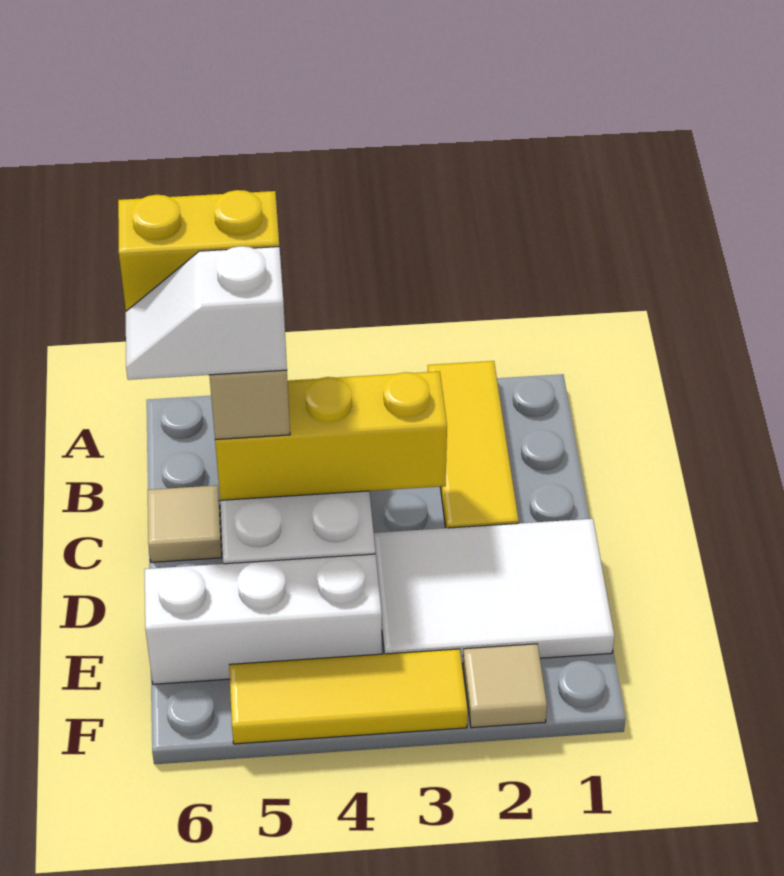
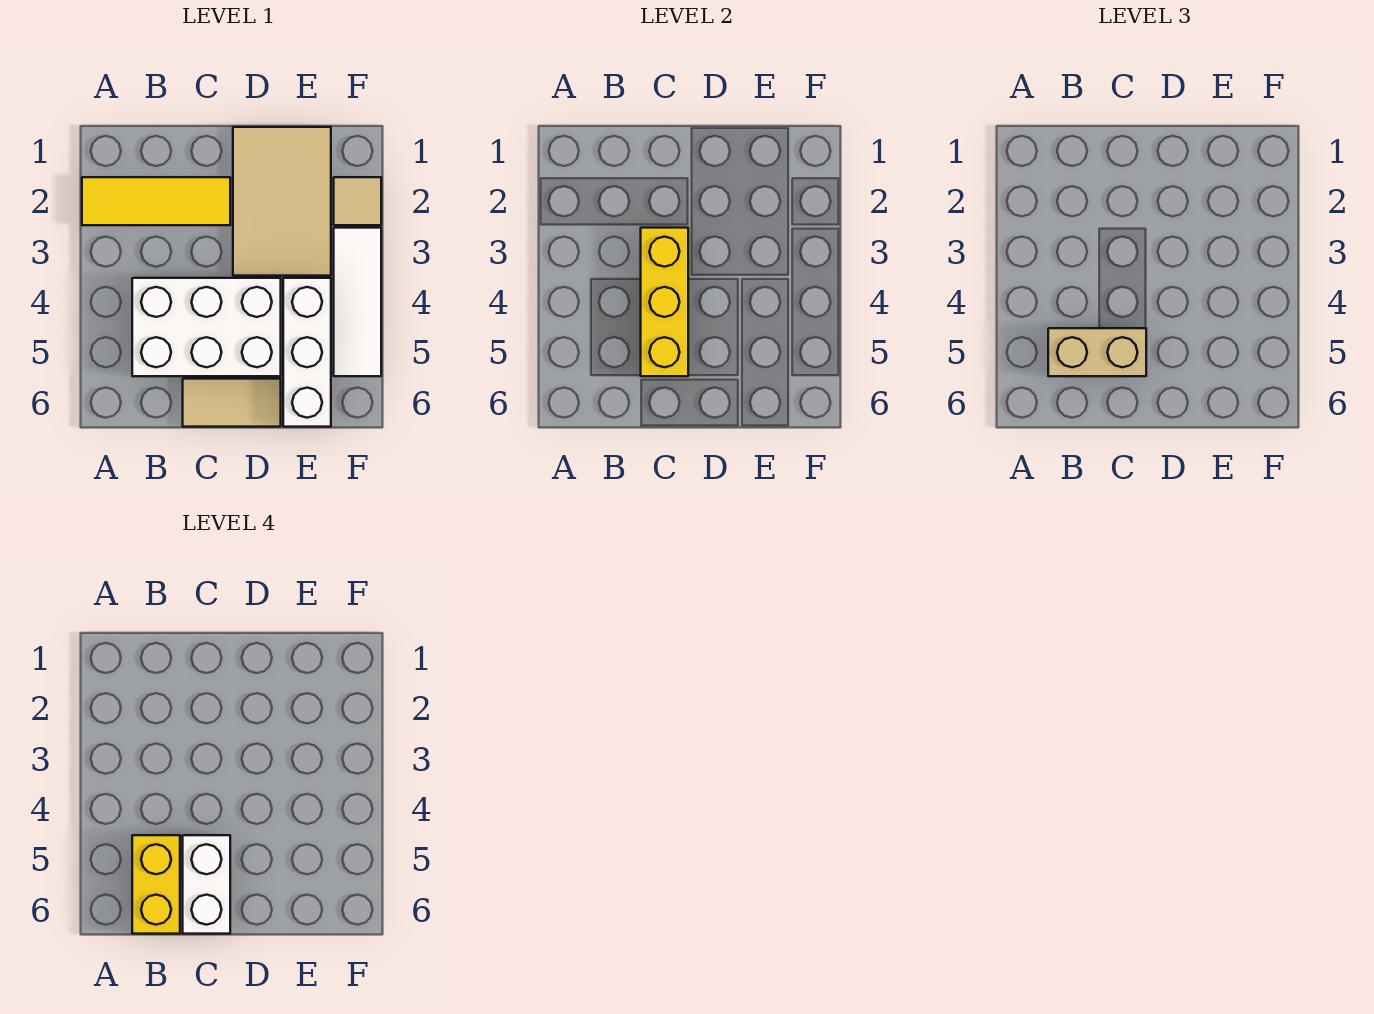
white 1x2 slope [126,246,287,380] -> white 1x2 brick [183,835,230,934]
tan 1x1 tile [148,485,222,562] -> tan 1x2 tile [183,379,281,427]
white 2x3 tile [374,519,614,664] -> tan 2x3 tile [233,127,331,276]
yellow 1x3 tile [229,649,468,744] -> white 1x3 tile [334,228,381,376]

